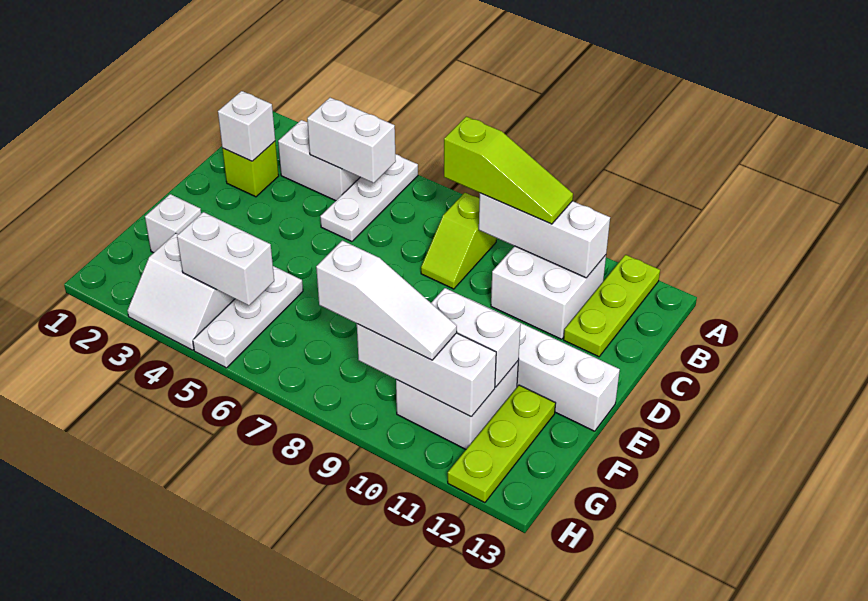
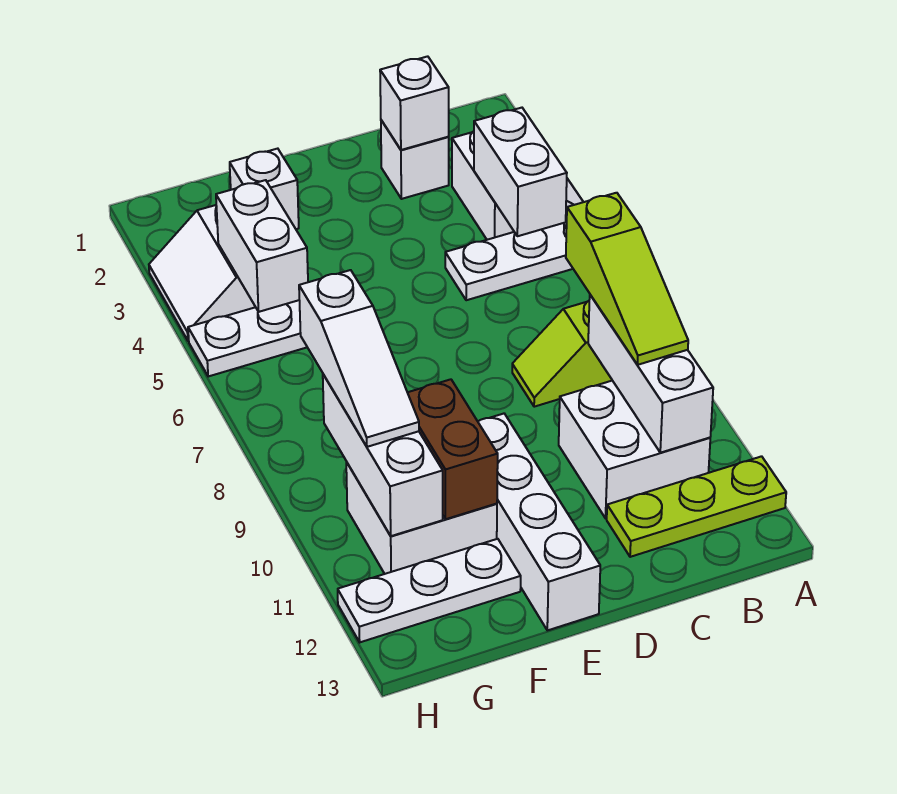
lime 1x1 brick [222,141,279,197] -> white 1x1 brick [381,120,449,199]
white 1x2 brick [431,288,521,387] -> brown 1x2 brick [408,379,498,519]
lime 1x3 plate [448,385,556,503] -> white 1x3 plate [338,539,521,642]

